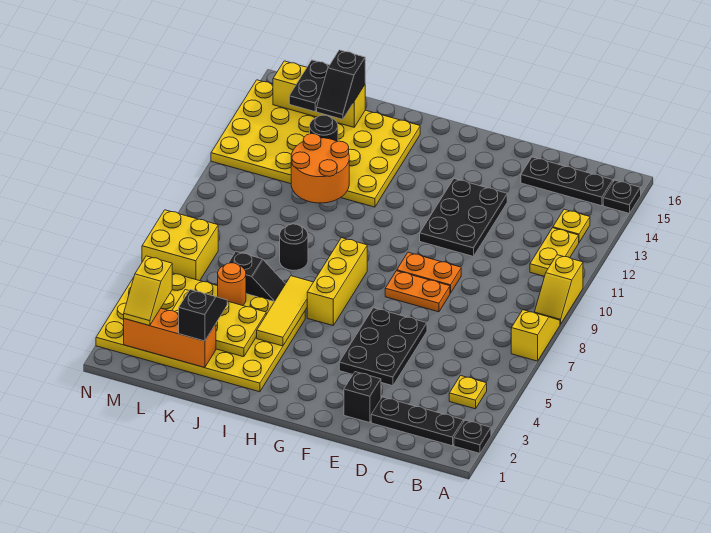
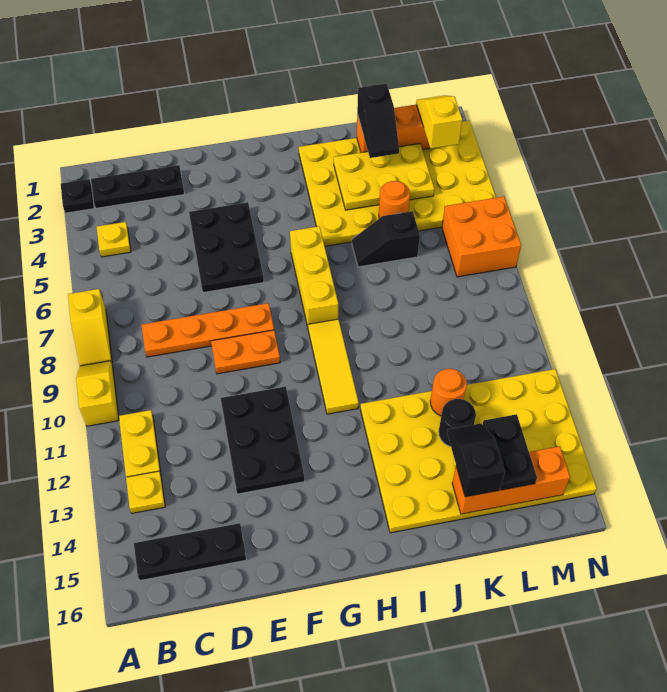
black 1x1 plate [603,180,641,213] -> none
black 1x1 brick [344,372,381,423] -> none
orange 1x2 plate [385,271,450,312] -> orange 1x4 plate [142,303,274,357]
yellow 1x3 tile [257,276,313,346] -> yellow 1x3 tile moved to [308,319,359,414]
black 1x1 round brick [280,224,308,270] -> none
orange 2x2 round brick [291,134,349,203] -> orange 1x1 round brick [430,369,467,416]
yellow 1x3 brick [273,61,365,127] -> orange 1x3 brick [452,446,570,514]
yellow 2x2 brick [142,210,218,281] -> orange 2x2 brick [442,196,521,277]

